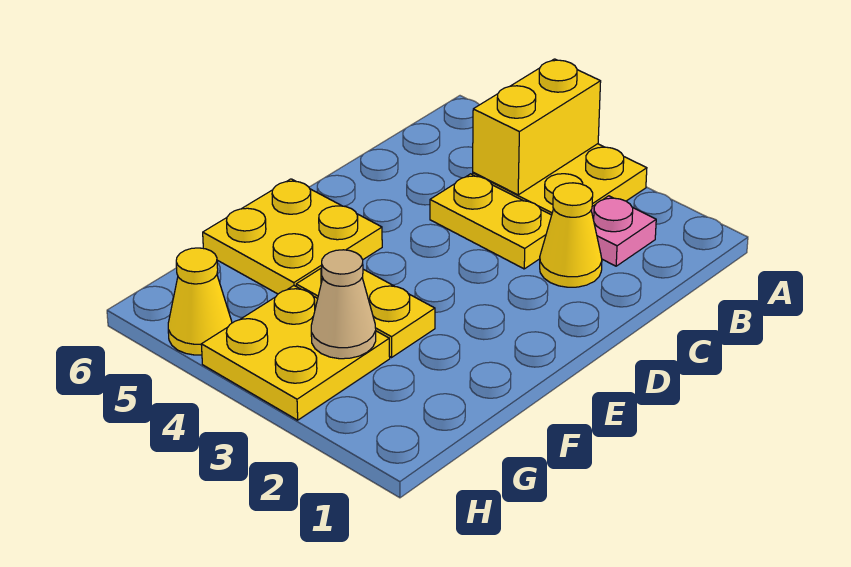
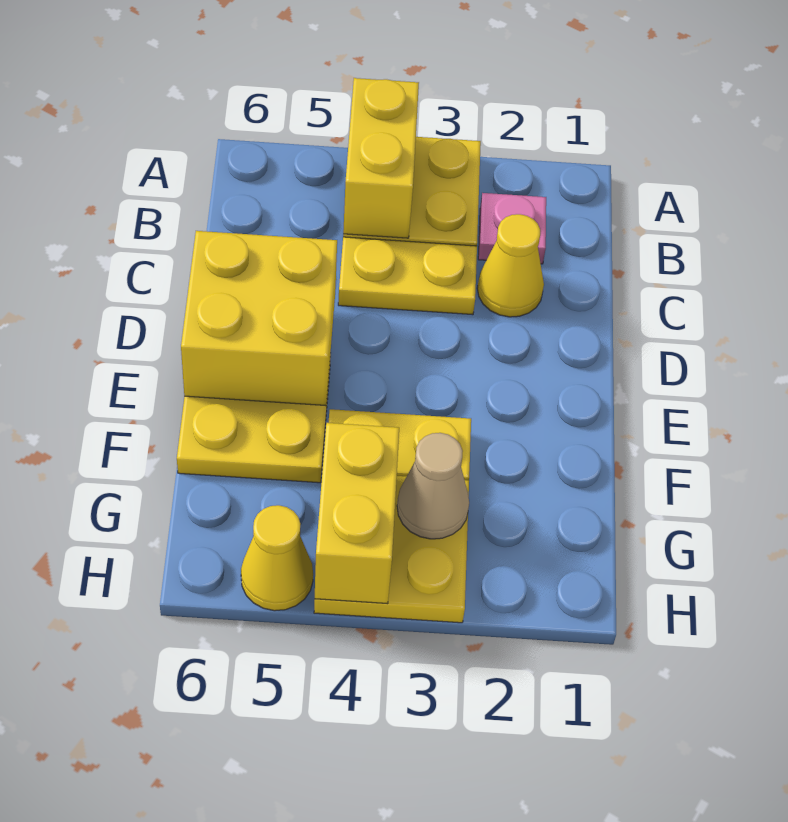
none -> yellow 2x2 brick [181,231,337,406]
none -> yellow 1x2 brick [315,423,399,604]

